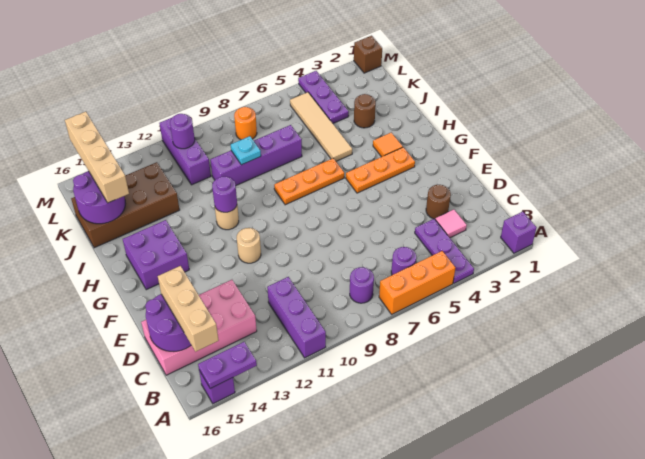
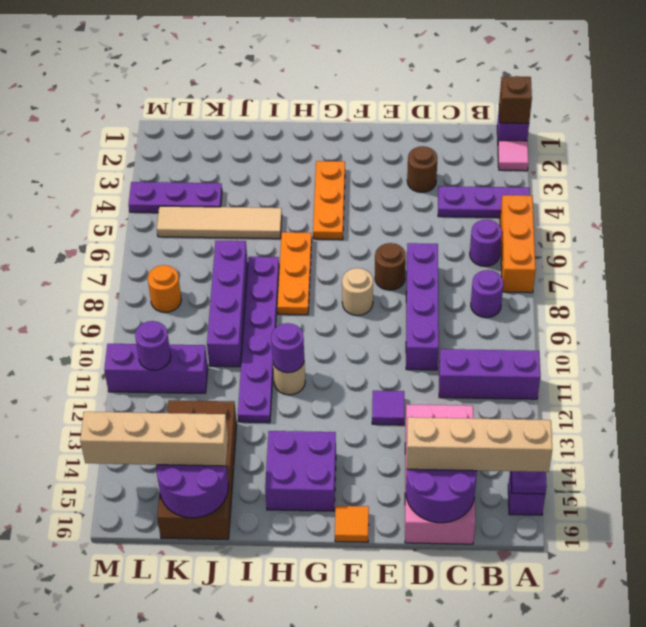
tan 1x3 brick [158,266,219,352] -> tan 1x4 brick [407,417,552,472]
pink 1x1 tile [435,209,467,238] -> pink 1x1 tile moved to [498,141,528,171]
none -> purple 1x4 brick [406,243,439,370]
none -> purple 1x1 tile [372,391,404,425]
tan 1x1 round brick [237,228,261,263] -> tan 1x1 round brick moved to [342,268,373,316]
orange 1x1 tile [373,133,403,157] -> orange 1x1 tile moved to [335,506,369,542]
none -> purple 1x6 plate [238,257,279,423]
brown 1x1 round brick [354,94,376,128] -> brown 1x1 round brick moved to [375,243,406,290]
cyan 1x1 plate [231,136,261,165] -> none
brown 1x1 brick [354,36,382,73] -> brown 1x1 brick moved to [499,76,532,123]

